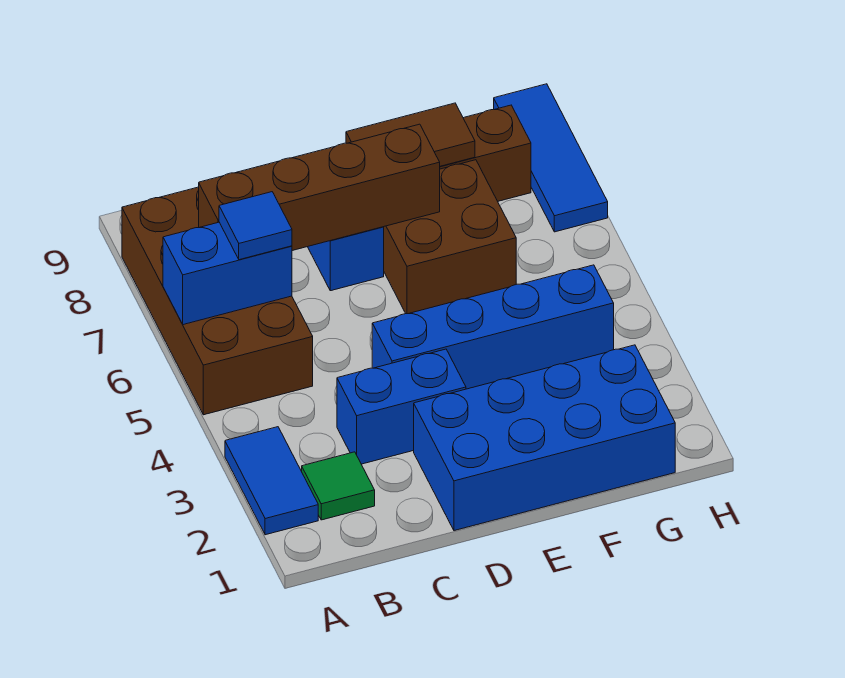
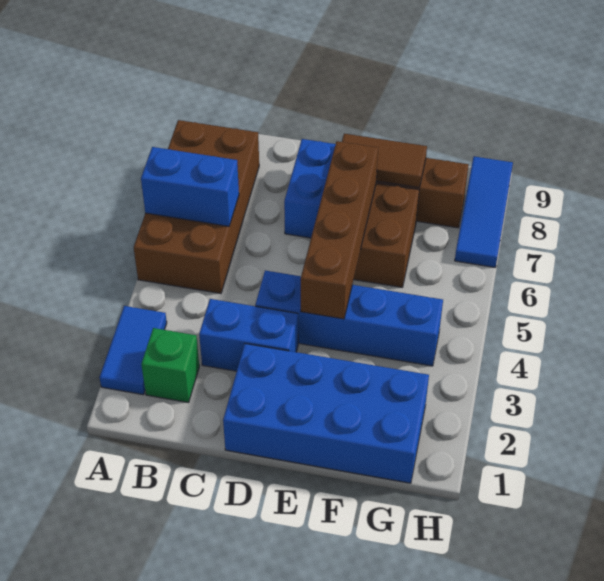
green 1x1 tile [302,452,375,520] -> green 1x1 brick [141,328,199,403]
blue 1x1 tile [219,192,292,260] -> none
brown 1x4 brick [199,124,440,251] -> brown 1x4 brick turned to [301,141,378,319]

